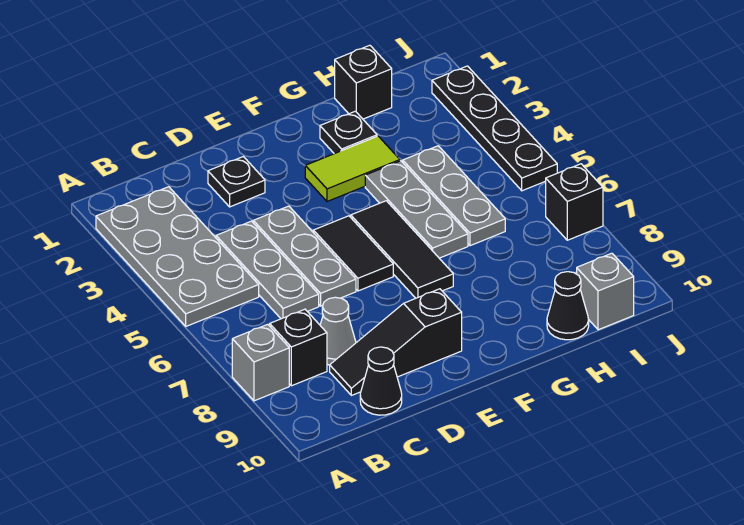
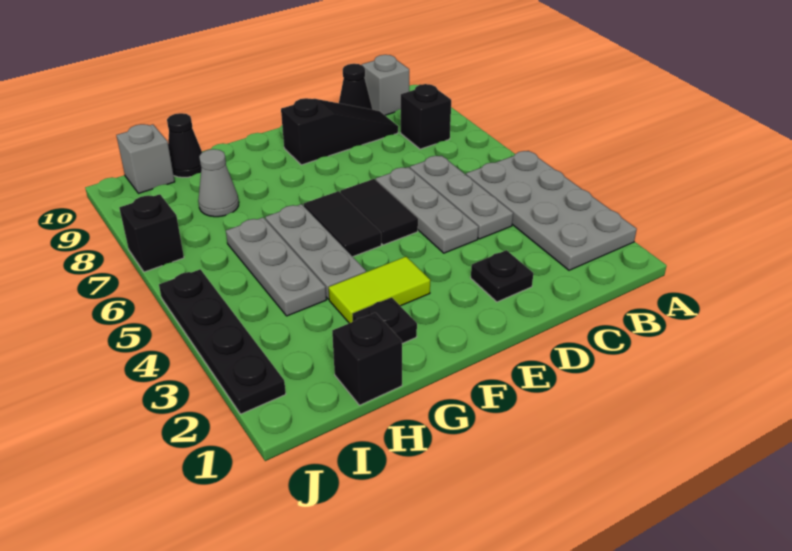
grey 1x1 brick [232,324,289,401] -> grey 1x1 brick moved to [362,55,409,115]
grey 1x1 cone [320,297,356,365] -> grey 1x1 cone moved to [198,149,239,217]
black 1x3 tile [351,201,453,298] -> black 1x2 tile [304,191,381,257]

